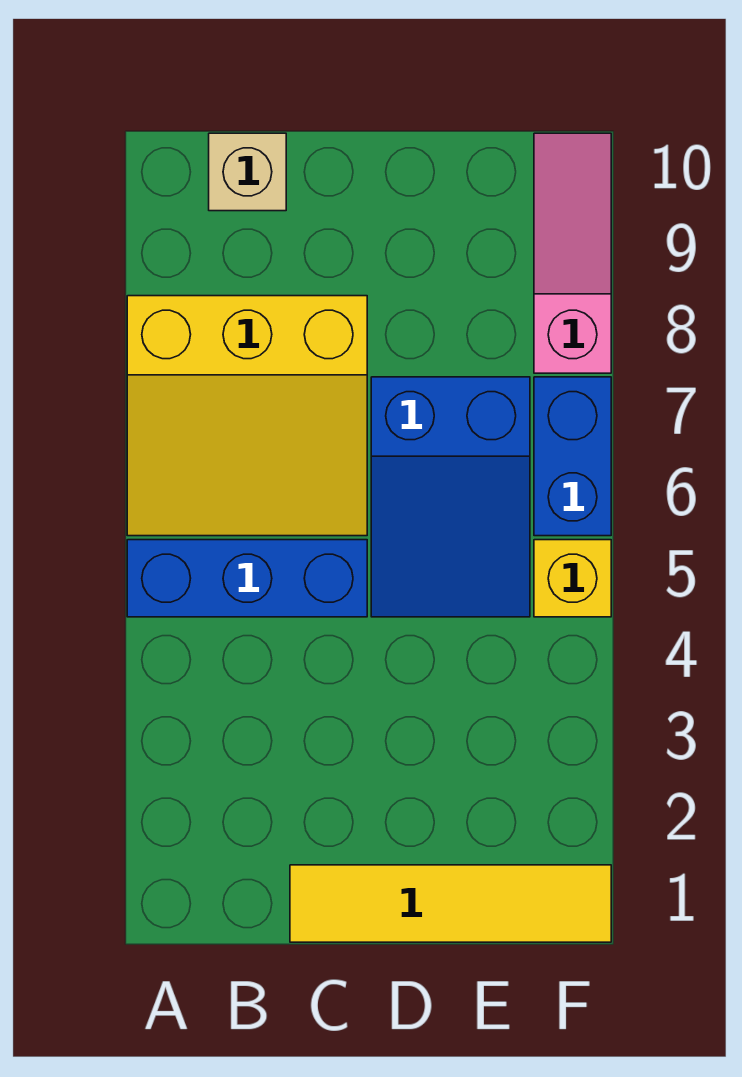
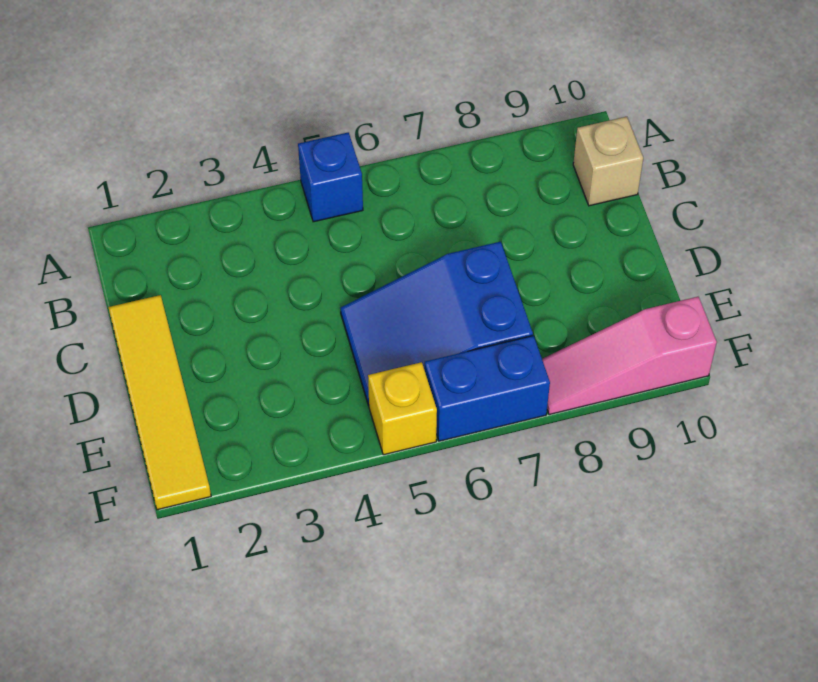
blue 1x3 brick [127,540,367,617] -> blue 1x1 brick [298,132,363,222]
yellow 3x3 slope [127,296,367,536] -> none
pink 1x3 slope [534,133,611,373] -> pink 1x3 slope turned to [542,297,717,415]

